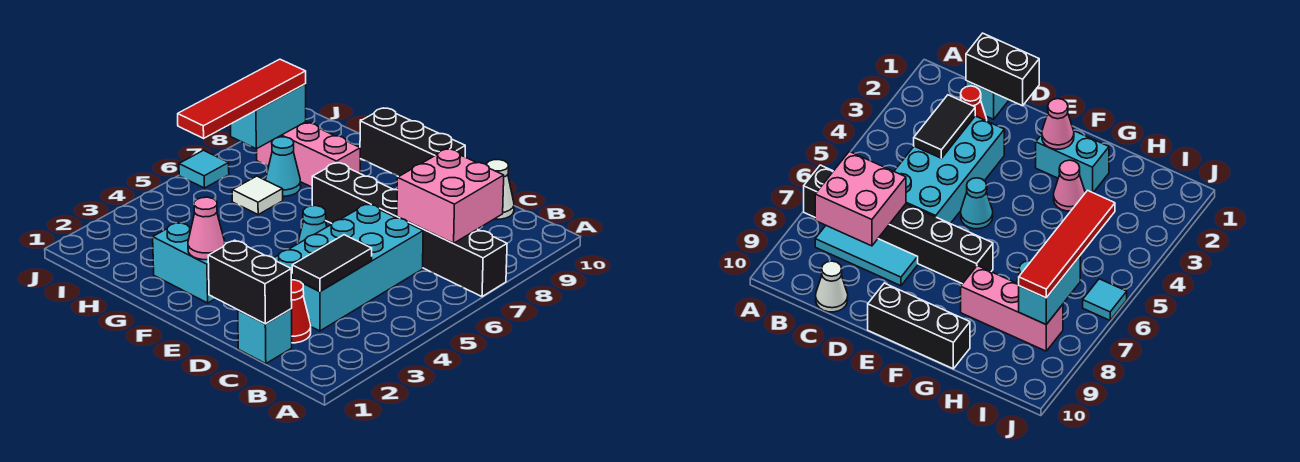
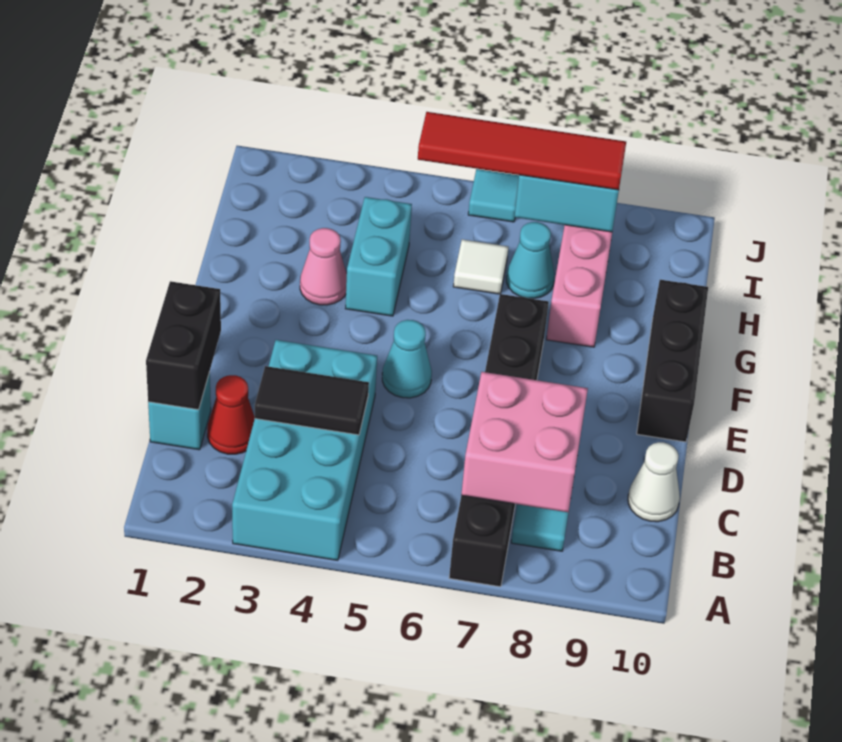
cyan 2x4 brick [274,204,423,331] -> cyan 2x4 brick turned to [232,340,377,560]
cyan 1x2 brick [153,222,216,303] -> cyan 1x2 brick moved to [345,197,412,316]
pink 1x1 cone [188,197,225,260] -> none

